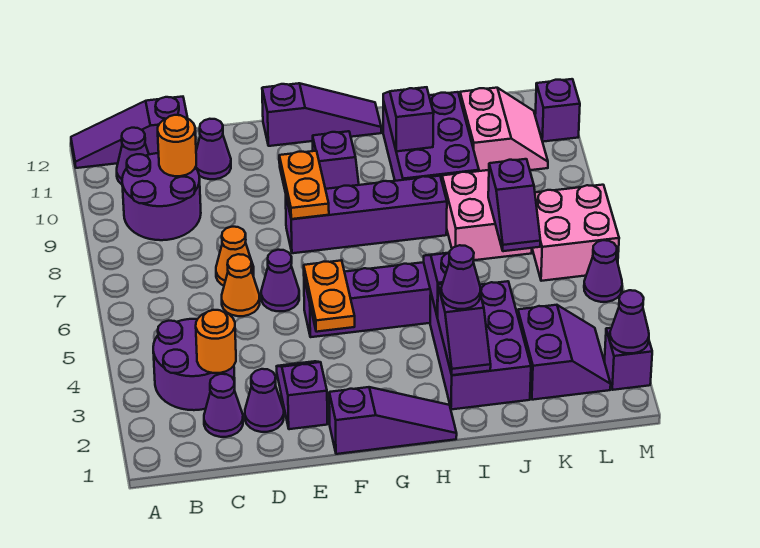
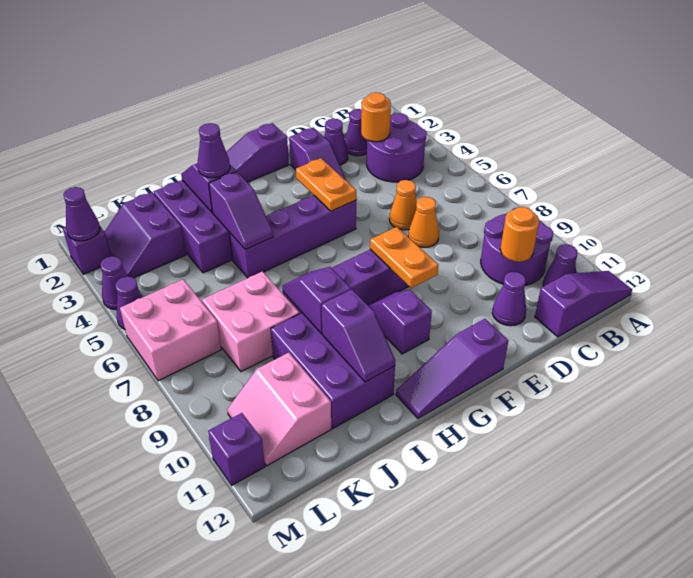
purple 1x1 cone [261,250,299,311] -> purple 1x1 cone moved to [100,256,127,310]
purple 1x2 slope [488,159,541,251] -> purple 1x2 slope moved to [282,267,351,334]

